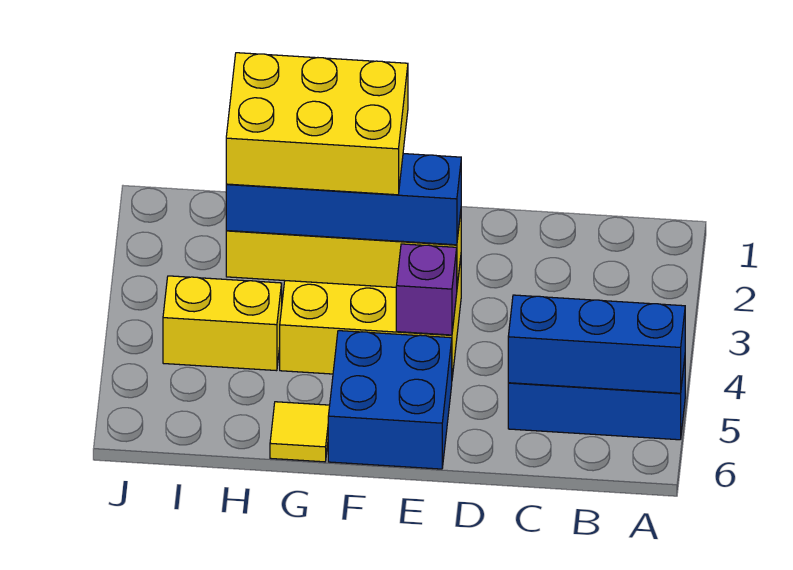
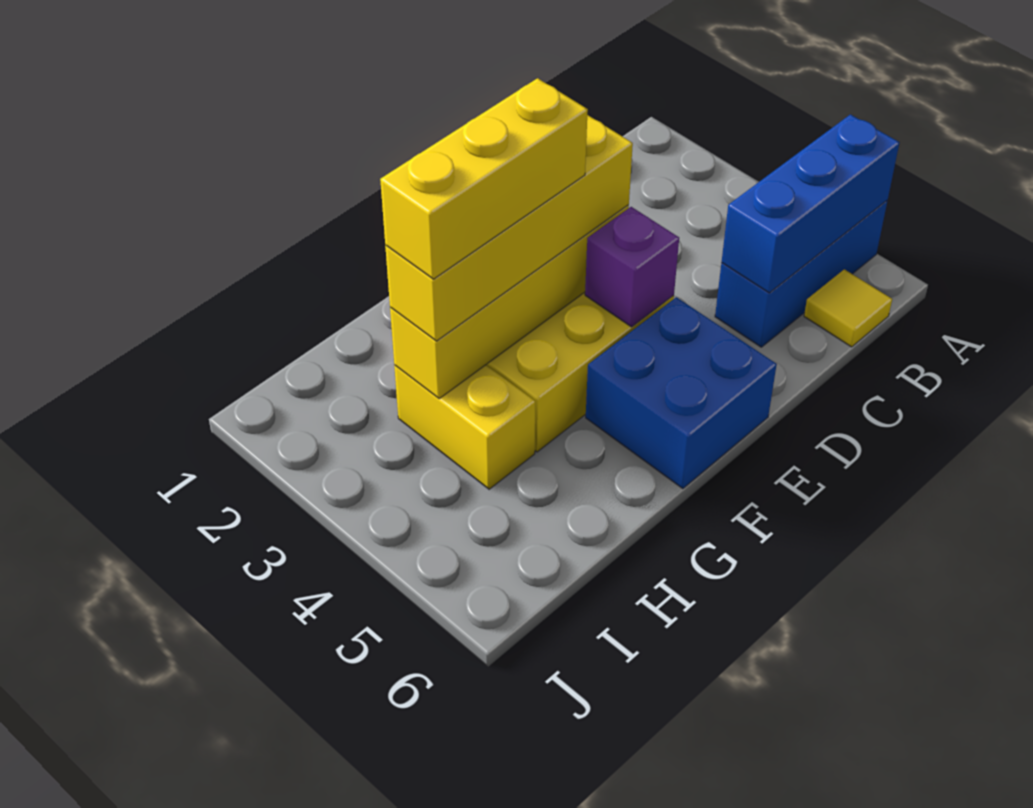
blue 1x4 brick [226,154,461,245] -> yellow 1x4 brick [385,115,633,341]
yellow 2x3 brick [226,53,408,195] -> yellow 1x3 brick [380,78,588,279]
yellow 1x1 tile [270,402,330,462] -> yellow 1x1 tile moved to [804,269,892,347]
yellow 1x2 brick [163,276,282,371] -> yellow 1x2 brick turned to [394,365,535,489]

